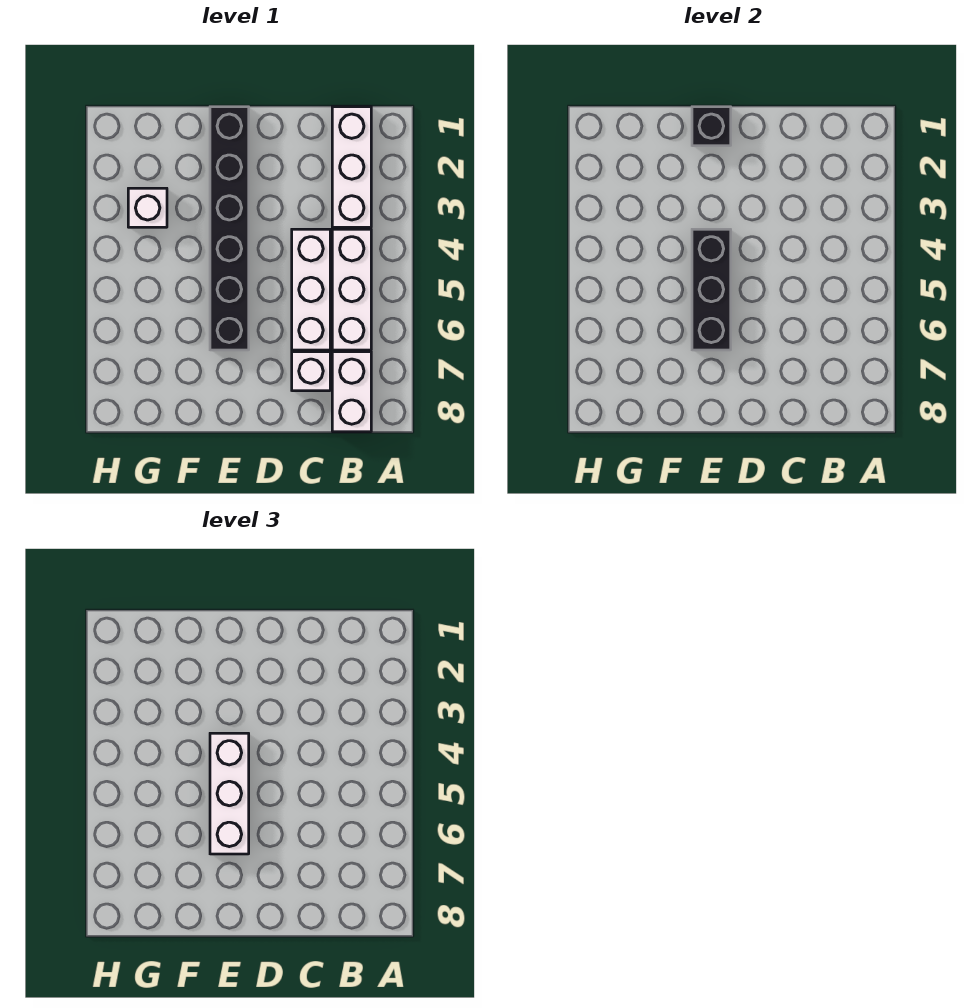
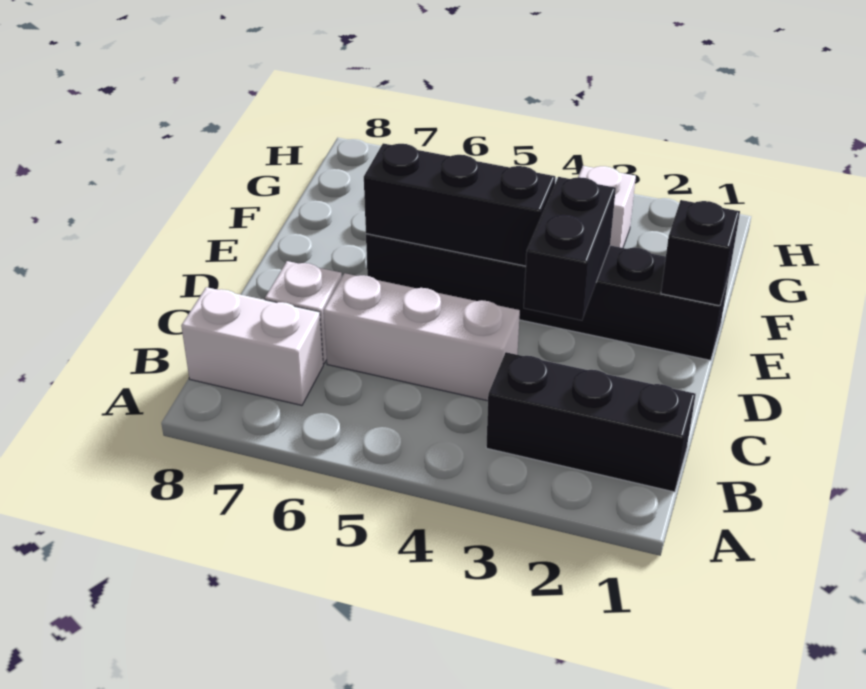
white 1x3 brick [332,107,371,227] -> black 1x3 brick [486,352,696,492]
white 1x3 brick [332,229,371,350] -> none
none -> black 1x2 brick [524,177,616,320]
white 1x3 brick [210,733,249,854] -> none

